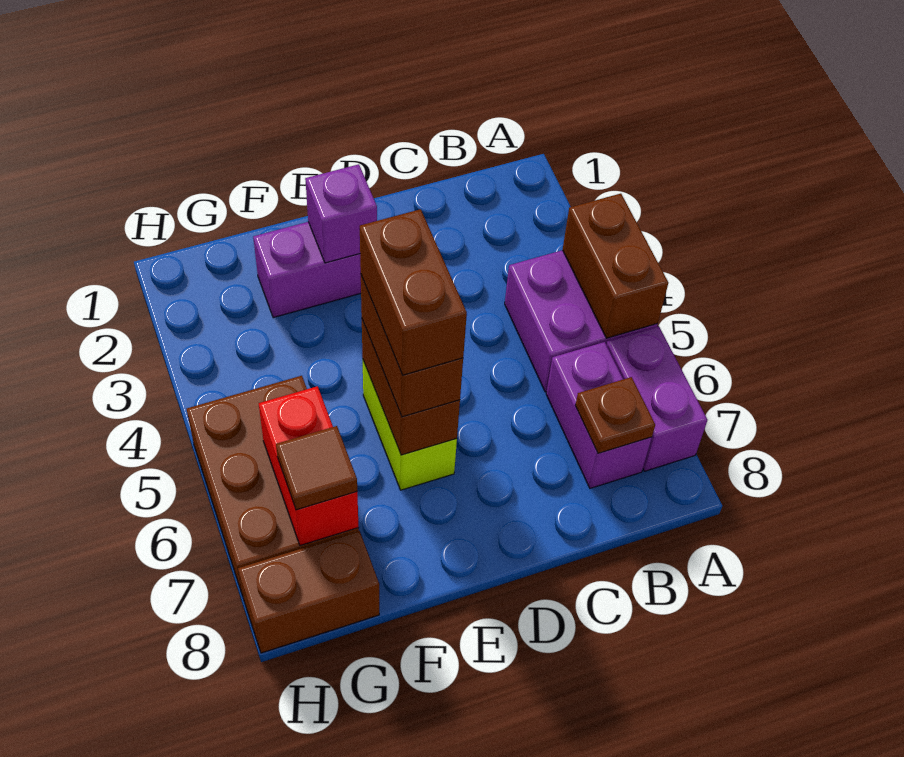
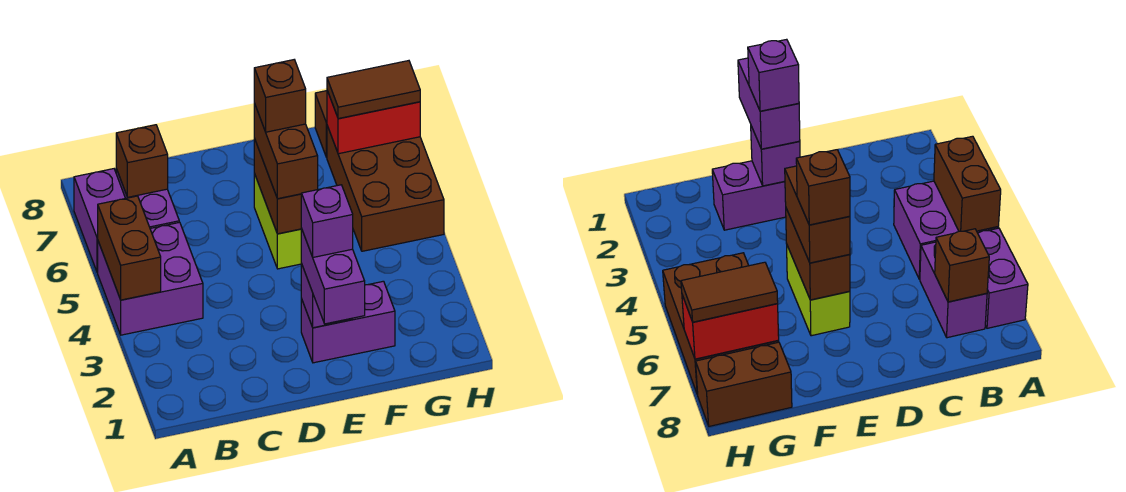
brown 1x1 plate [575,377,655,453] -> brown 1x1 brick [116,125,168,197]
none -> purple 1x2 brick [301,228,365,324]
none -> purple 1x1 brick [301,185,353,257]
brown 1x2 brick [360,209,467,375] -> brown 1x1 brick [254,60,306,132]
red 1x2 brick [259,386,359,545] -> red 1x2 brick turned to [327,91,420,154]
brown 1x1 tile [276,426,357,510] -> brown 1x2 tile [327,61,420,119]

